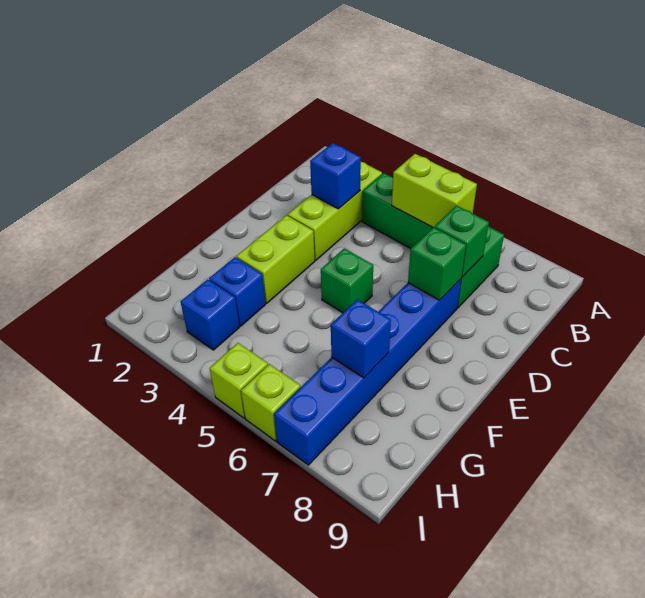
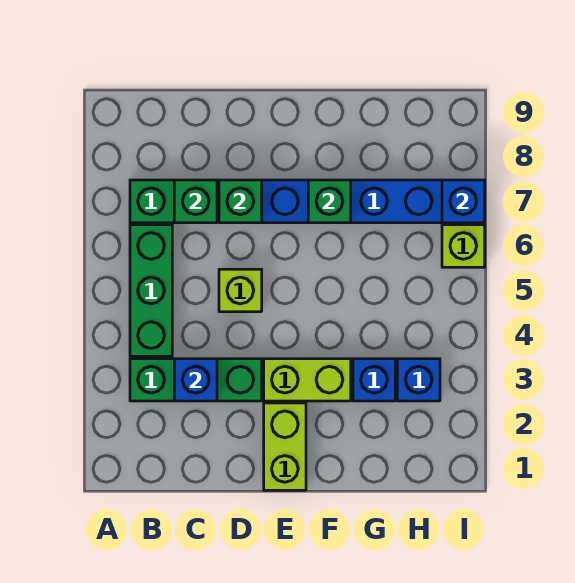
lime 1x3 brick [288,162,382,260] -> green 1x3 brick [130,359,262,401]
lime 1x2 brick [392,154,477,228] -> lime 1x2 brick moved to [264,403,306,490]
green 1x1 brick [321,248,373,313] -> green 1x1 brick moved to [308,180,351,223]
blue 1x1 brick [331,299,391,378] -> blue 1x1 brick moved to [442,180,485,223]
lime 1x1 brick [210,343,268,418] -> lime 1x1 brick moved to [219,269,262,312]

